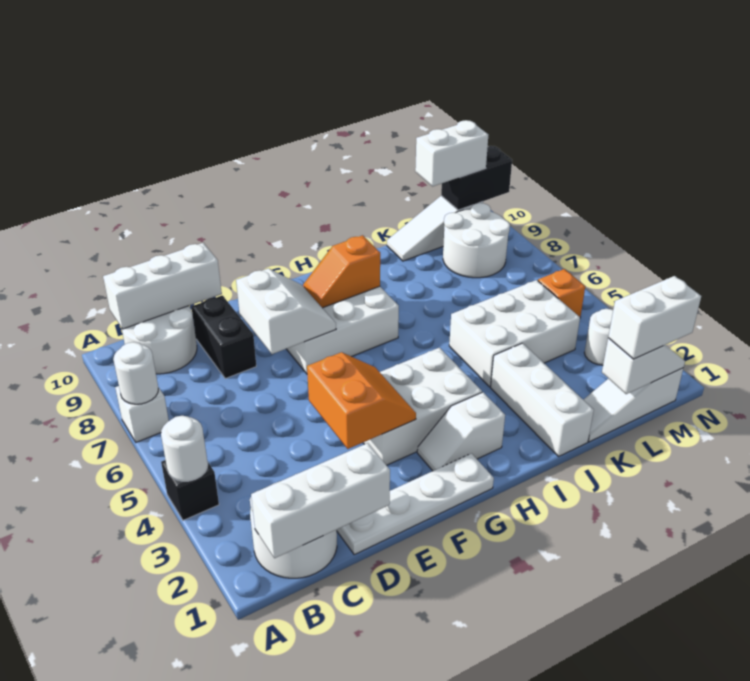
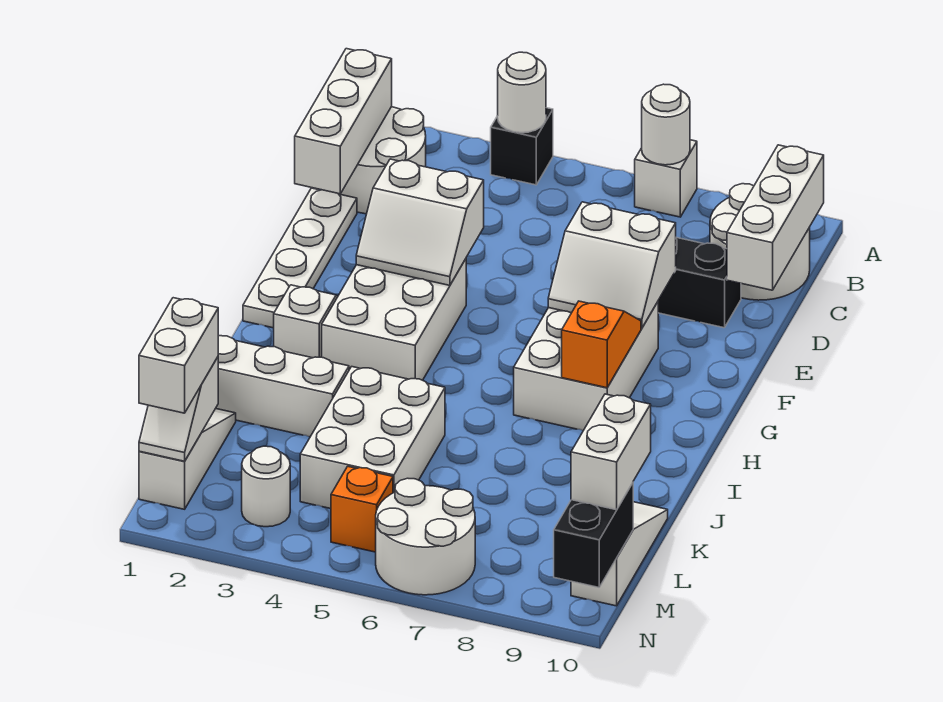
orange 2x2 slope [307,352,416,449] -> white 2x2 slope [356,159,484,285]
white 2x2 round brick [443,203,510,278] -> white 2x2 round brick moved to [376,478,475,595]

